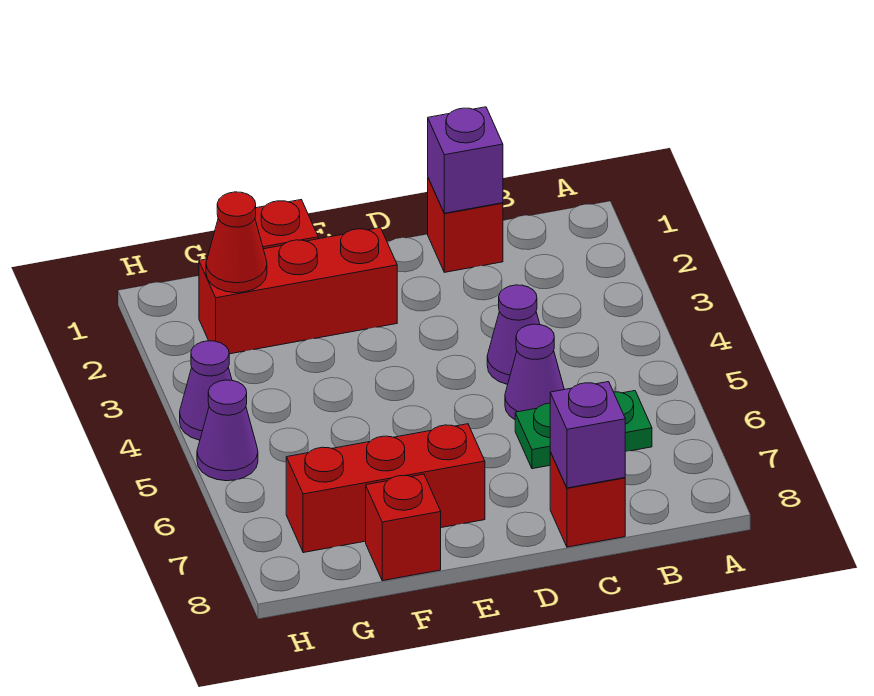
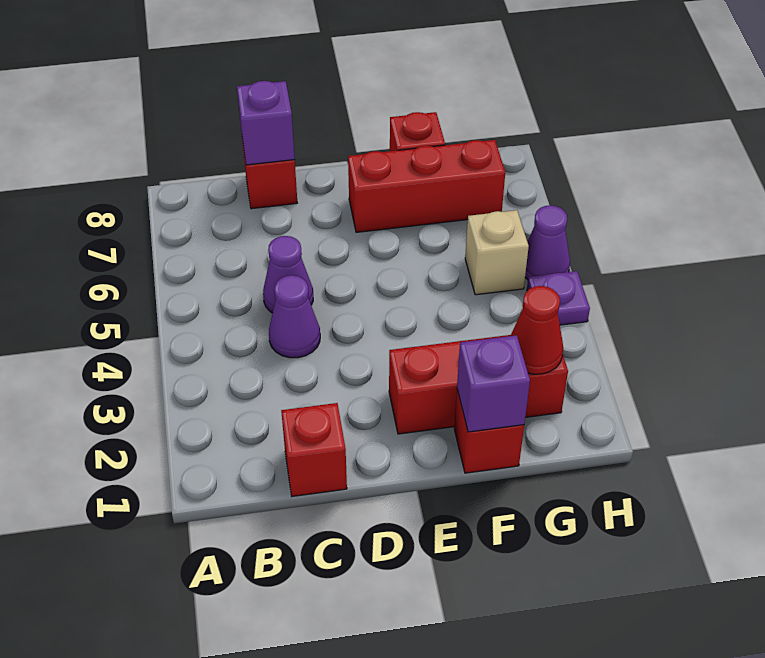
green 1x2 plate [515,391,652,469] -> none
purple 1x1 brick [428,107,503,213] -> purple 1x1 brick moved to [457,335,530,432]
none -> tan 1x1 brick [465,210,529,295]
purple 1x1 cone [180,341,232,440] -> purple 1x1 plate [527,271,590,325]

